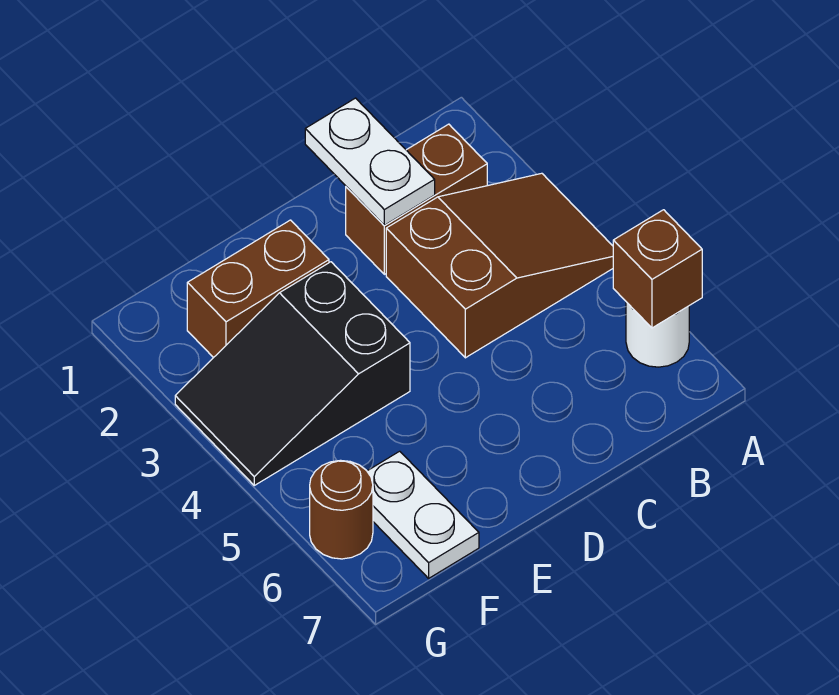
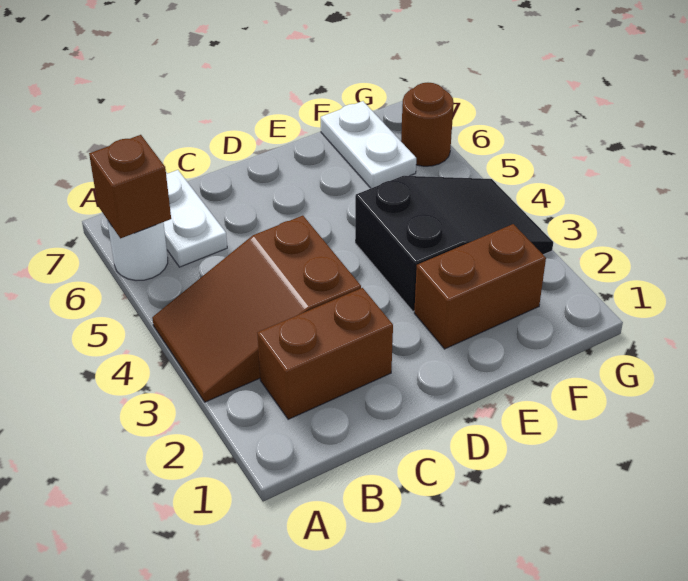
white 1x2 plate [305,98,435,225] -> white 1x2 plate moved to [164,170,227,267]

